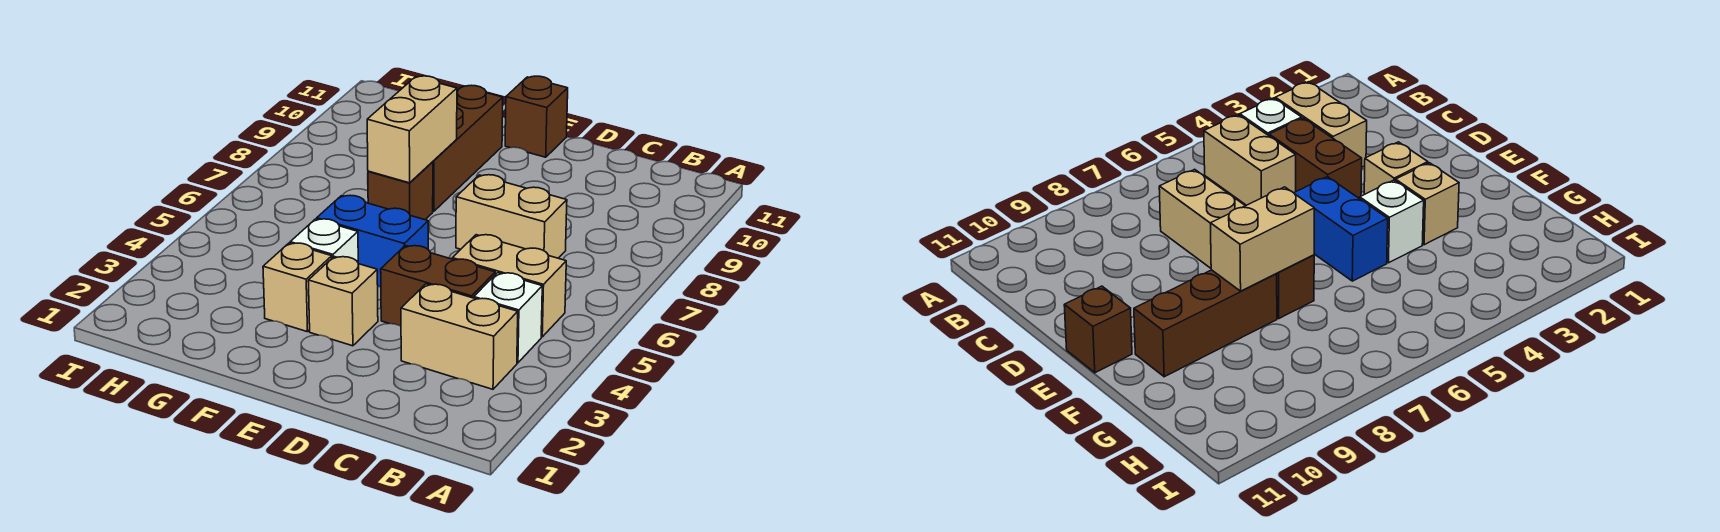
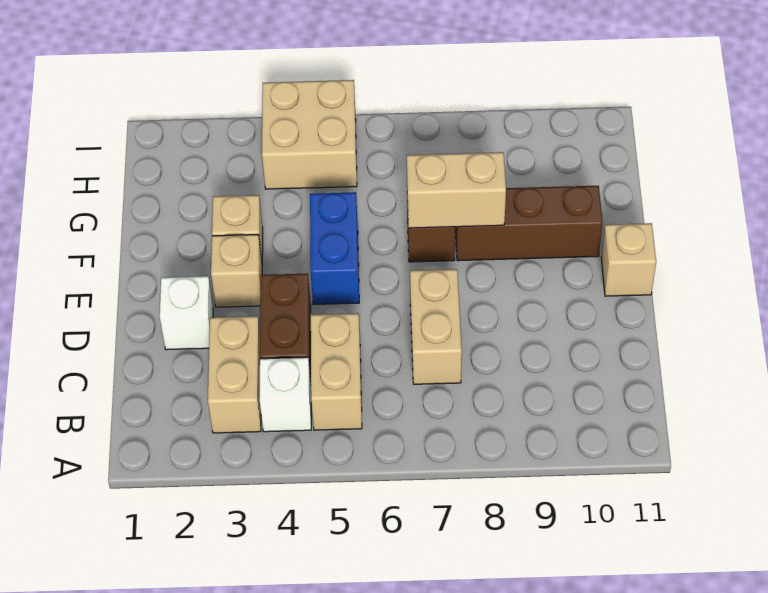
brown 1x1 brick [505,76,568,157] -> tan 1x1 brick [601,223,656,296]
white 1x1 brick [290,219,358,262] -> white 1x1 brick moved to [160,276,213,350]
none -> tan 2x2 brick [262,80,357,189]

